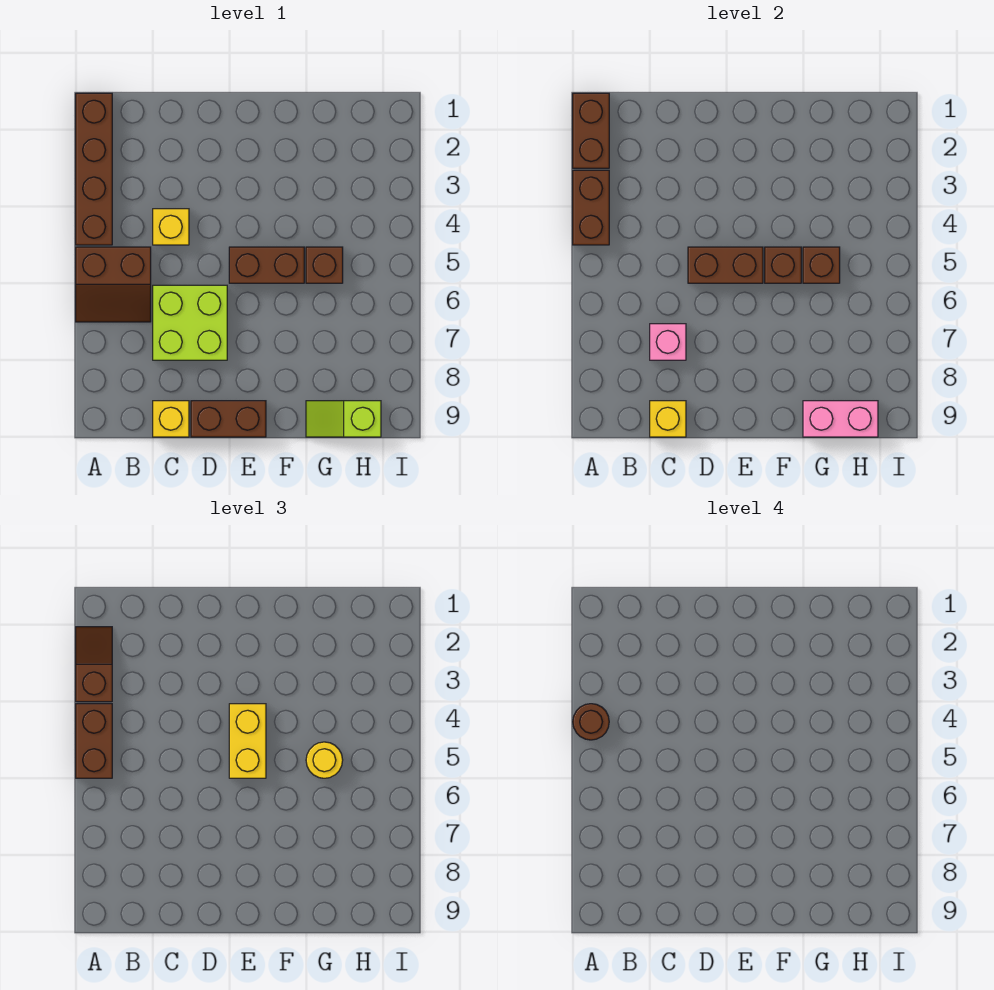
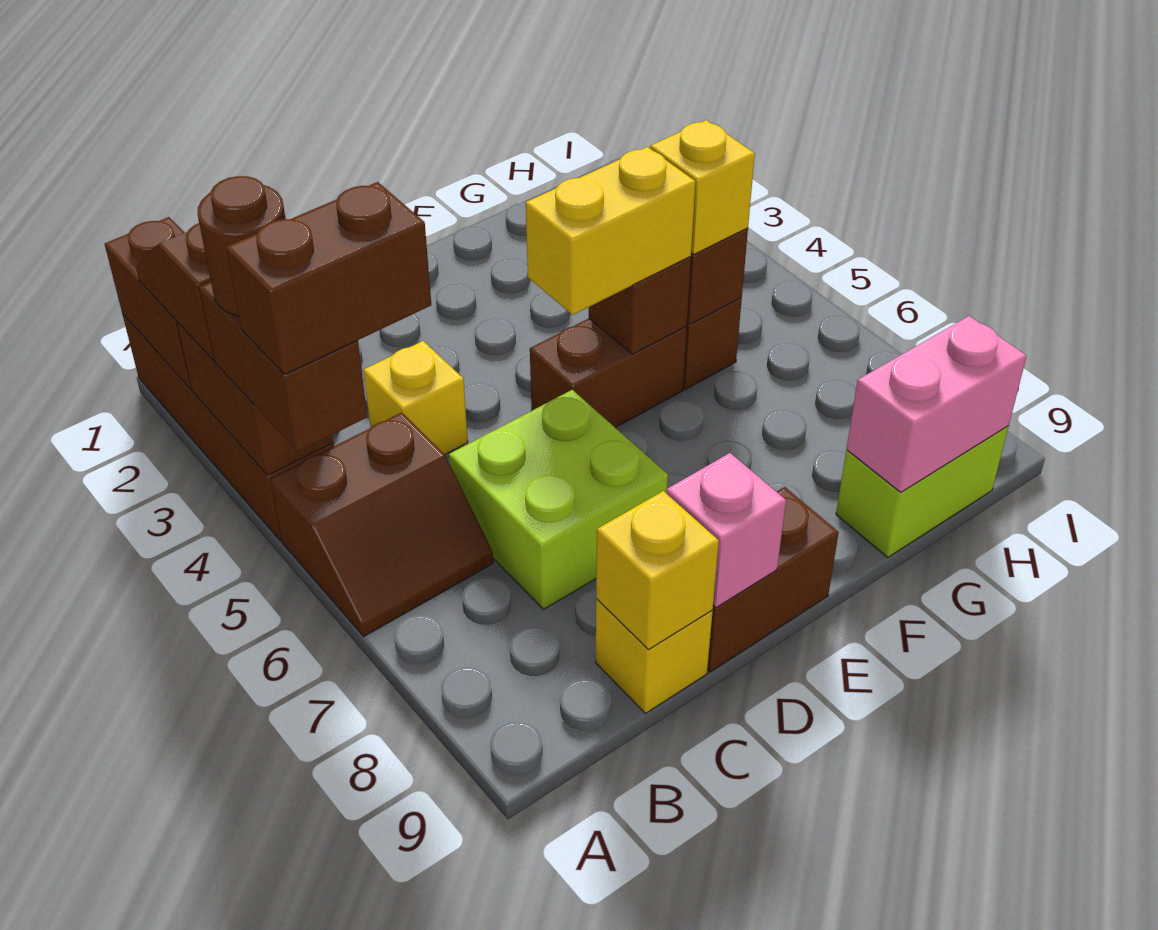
pink 1x1 brick [650,324,686,360] -> pink 1x1 brick moved to [666,453,786,608]
brown 1x2 brick [688,247,763,283] -> brown 1x2 brick moved to [226,182,431,374]
yellow 1x2 brick [229,704,266,778] -> yellow 1x2 brick turned to [526,147,695,315]
yellow 1x1 round brick [306,742,343,778] -> yellow 1x1 brick [650,120,755,254]
lime 1x2 slope [306,401,381,437] -> lime 1x2 brick [836,426,1009,557]

